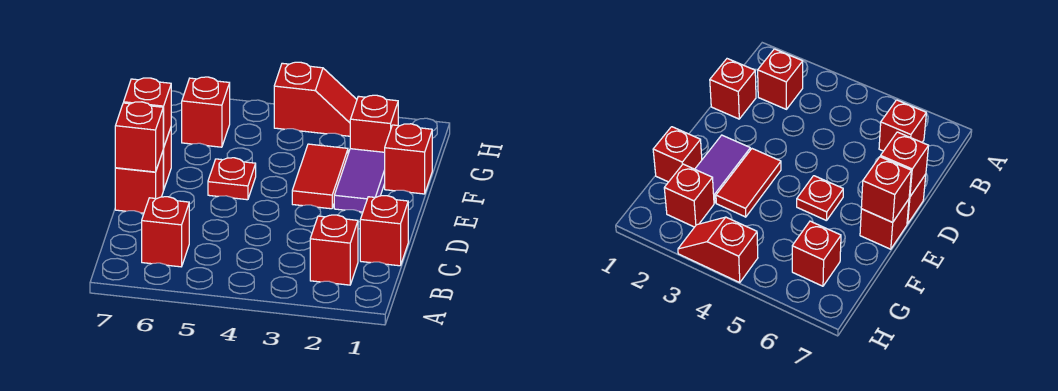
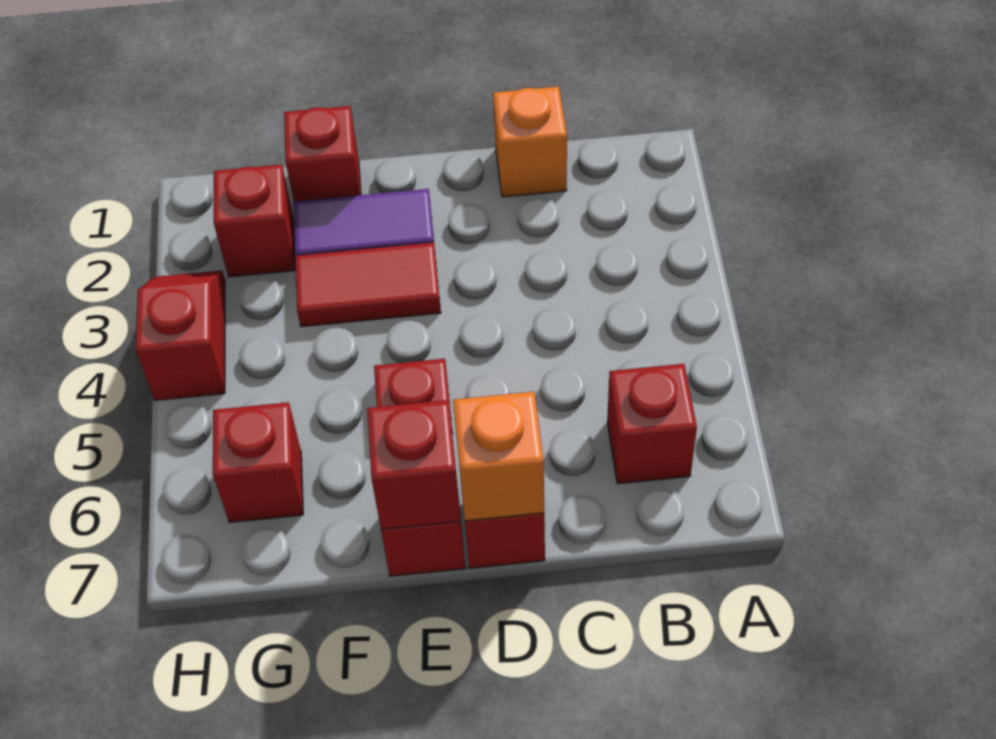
red 1x1 brick [310,215,358,285] -> none
red 1x1 brick [360,196,408,266] -> orange 1x1 brick [493,87,567,197]
red 1x1 brick [115,102,163,172] -> orange 1x1 brick [453,392,544,521]

